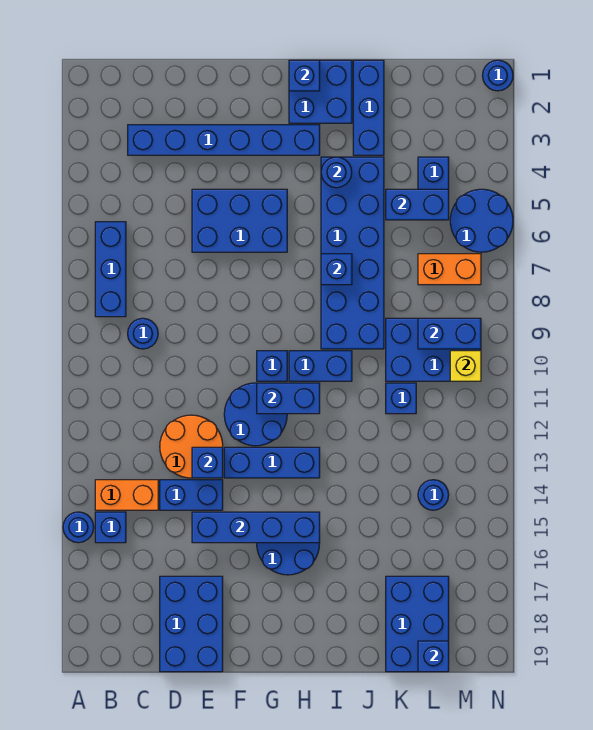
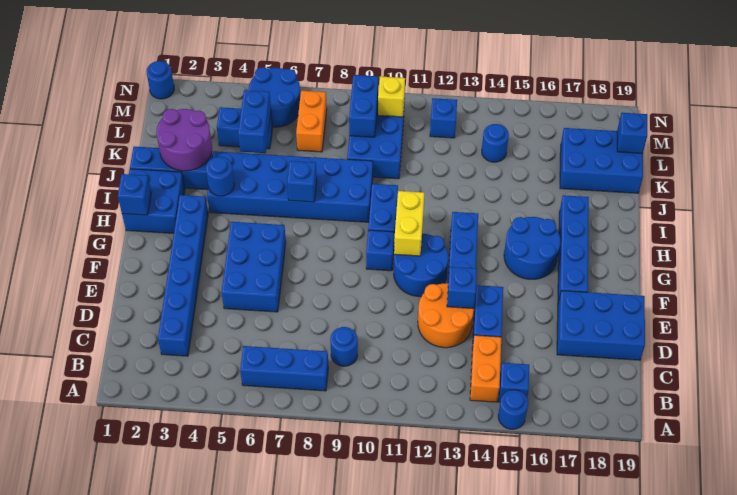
blue 1x4 brick [192,512,320,543] -> blue 1x4 brick moved to [558,195,589,303]
blue 1x2 brick [257,383,320,414] -> yellow 1x2 brick [394,191,424,256]
none -> purple 2x2 round brick [156,109,212,171]
blue 1x1 brick [386,383,416,414] -> blue 1x1 brick moved to [430,98,457,138]

